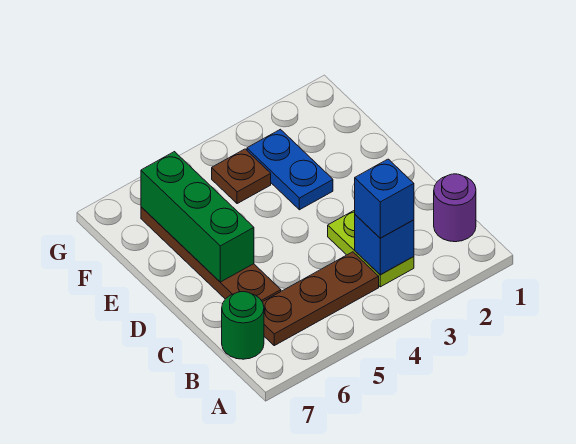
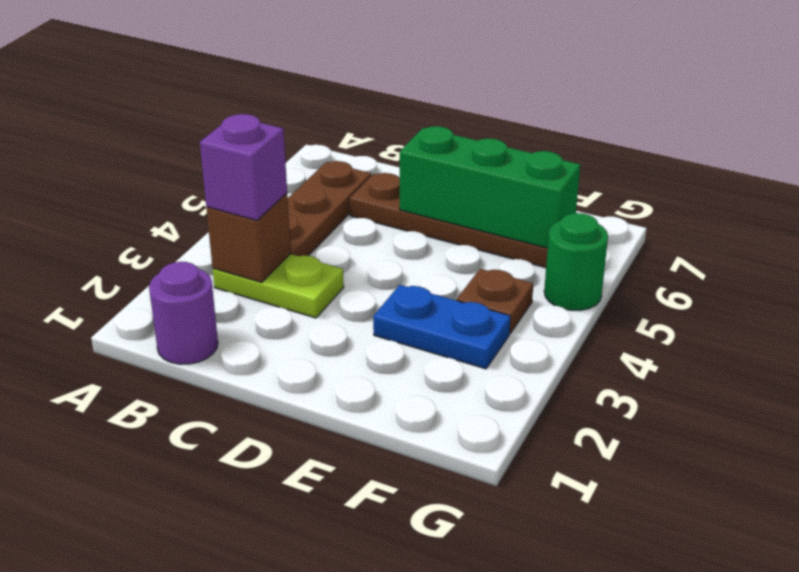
blue 1x1 brick [355,215,414,275] -> brown 1x1 brick [206,193,291,282]
blue 1x1 brick [355,159,414,238] -> purple 1x1 brick [200,114,287,220]
green 1x1 round brick [222,292,264,359] -> green 1x1 round brick moved to [544,213,608,310]

